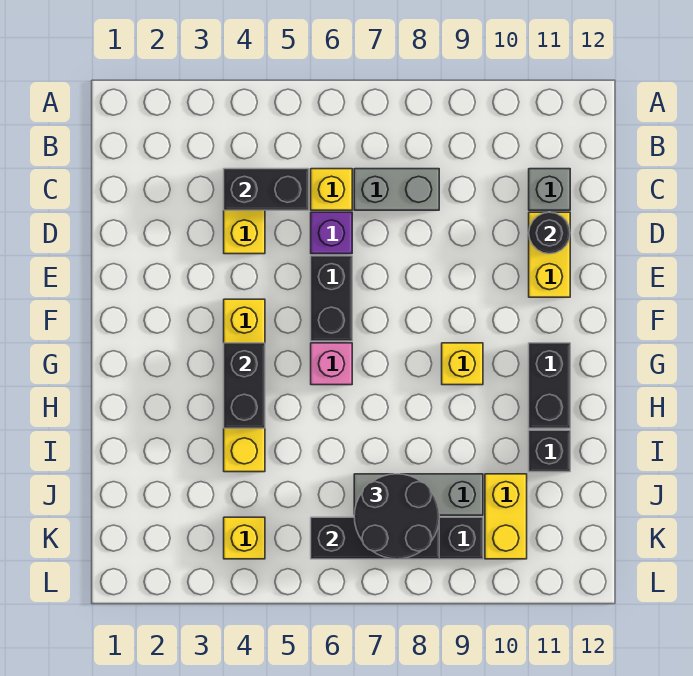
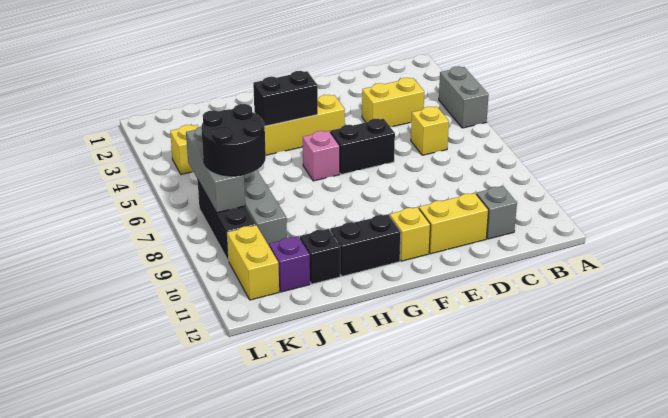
black 1x2 brick [224,169,309,210] -> none
grey 1x2 brick [354,169,439,210] -> grey 1x2 brick moved to [439,66,489,128]
purple 1x1 brick [311,212,352,254] -> purple 1x1 brick moved to [269,236,310,292]
black 1x1 round brick [529,212,570,254] -> none
yellow 1x1 brick [442,343,483,385] -> yellow 1x1 brick moved to [390,207,430,261]
yellow 1x2 brick [485,474,527,559] -> yellow 1x2 brick turned to [227,225,279,300]
black 1x3 brick [311,517,439,559] -> grey 1x3 brick [186,127,245,213]

